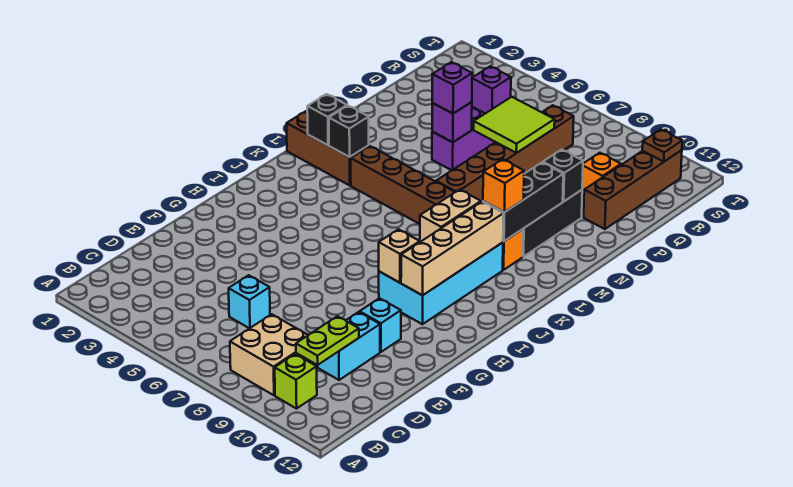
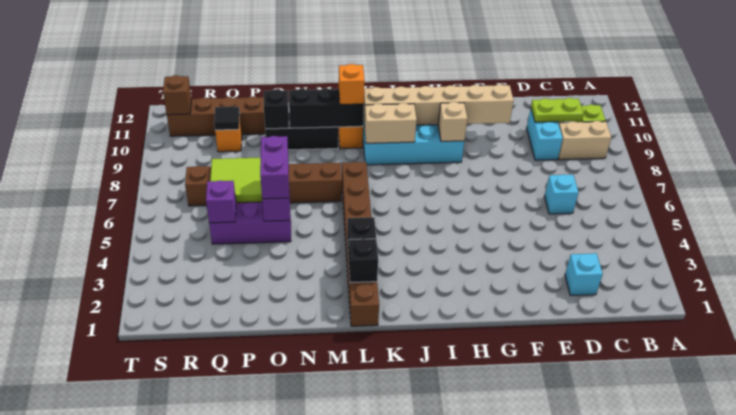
tan 2x2 brick [230,314,316,395] -> tan 1x2 brick [558,121,611,160]
cyan 1x2 brick [318,312,380,380] -> cyan 1x2 brick turned to [527,108,563,160]
cyan 1x1 brick [360,298,401,352] -> cyan 1x1 brick moved to [565,253,603,295]
tan 1x4 brick [401,202,504,295] -> tan 1x6 brick [364,84,514,126]
purple 1x1 brick [432,62,472,114] -> purple 1x2 brick [260,136,289,199]
none -> black 1x1 tile [214,106,240,130]
brown 1x1 plate [642,130,682,162] -> brown 1x1 brick [163,75,192,115]

